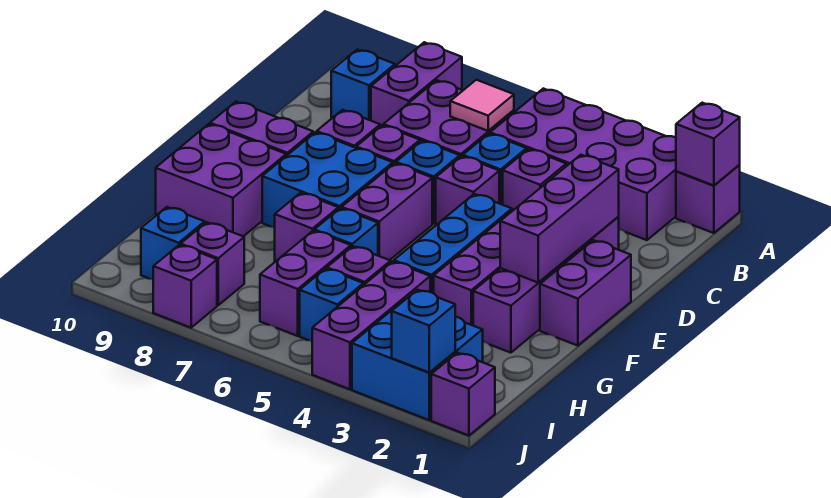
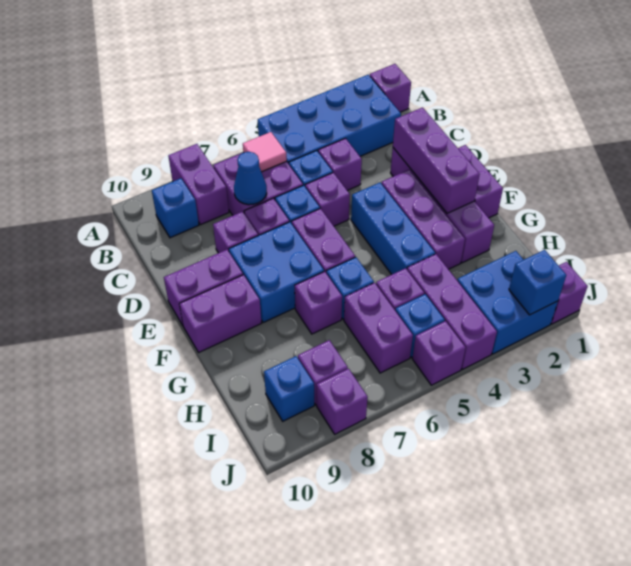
purple 1x1 brick [676,103,740,186] -> purple 1x1 brick moved to [412,321,466,385]
purple 2x4 brick [490,89,676,240] -> blue 2x4 brick [258,75,401,164]
none -> blue 1x1 cone [234,152,267,205]
purple 2x2 brick [156,124,286,236] -> purple 1x2 brick [179,275,261,353]

